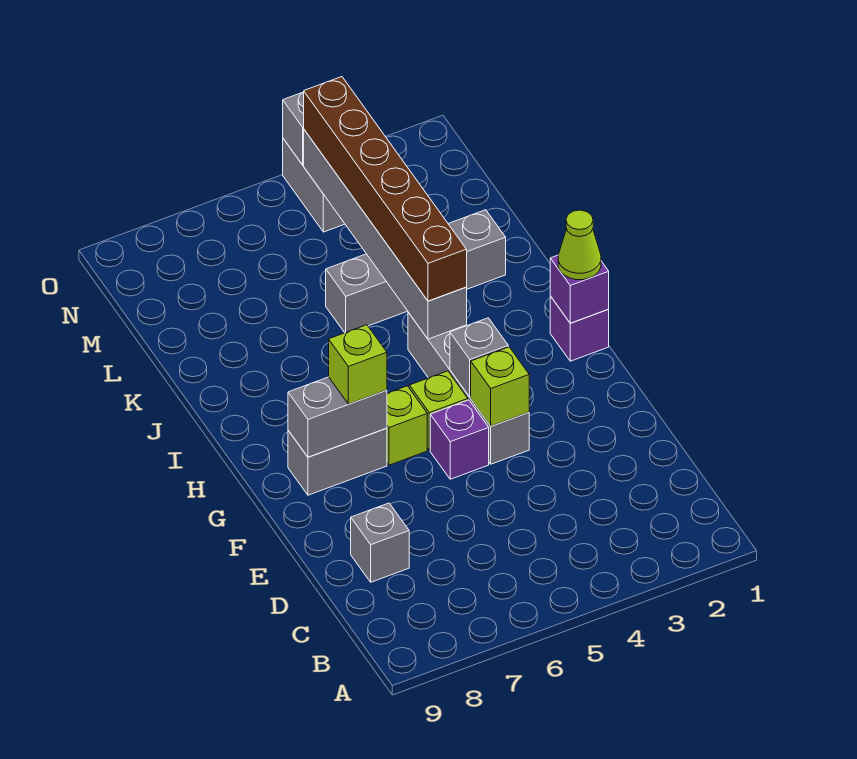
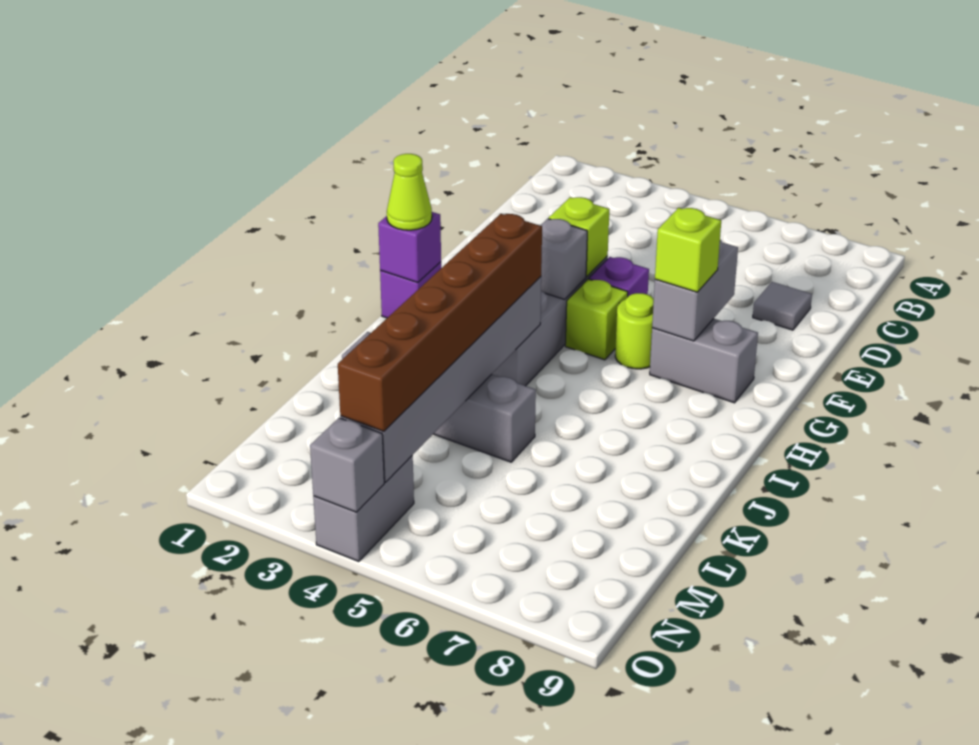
grey 1x1 brick [351,503,409,582] -> grey 1x1 tile [753,282,812,330]
lime 1x1 brick [387,386,427,465] -> lime 1x1 round brick [615,293,654,369]
grey 1x2 brick [288,377,387,457] -> grey 1x2 brick turned to [652,240,738,341]

